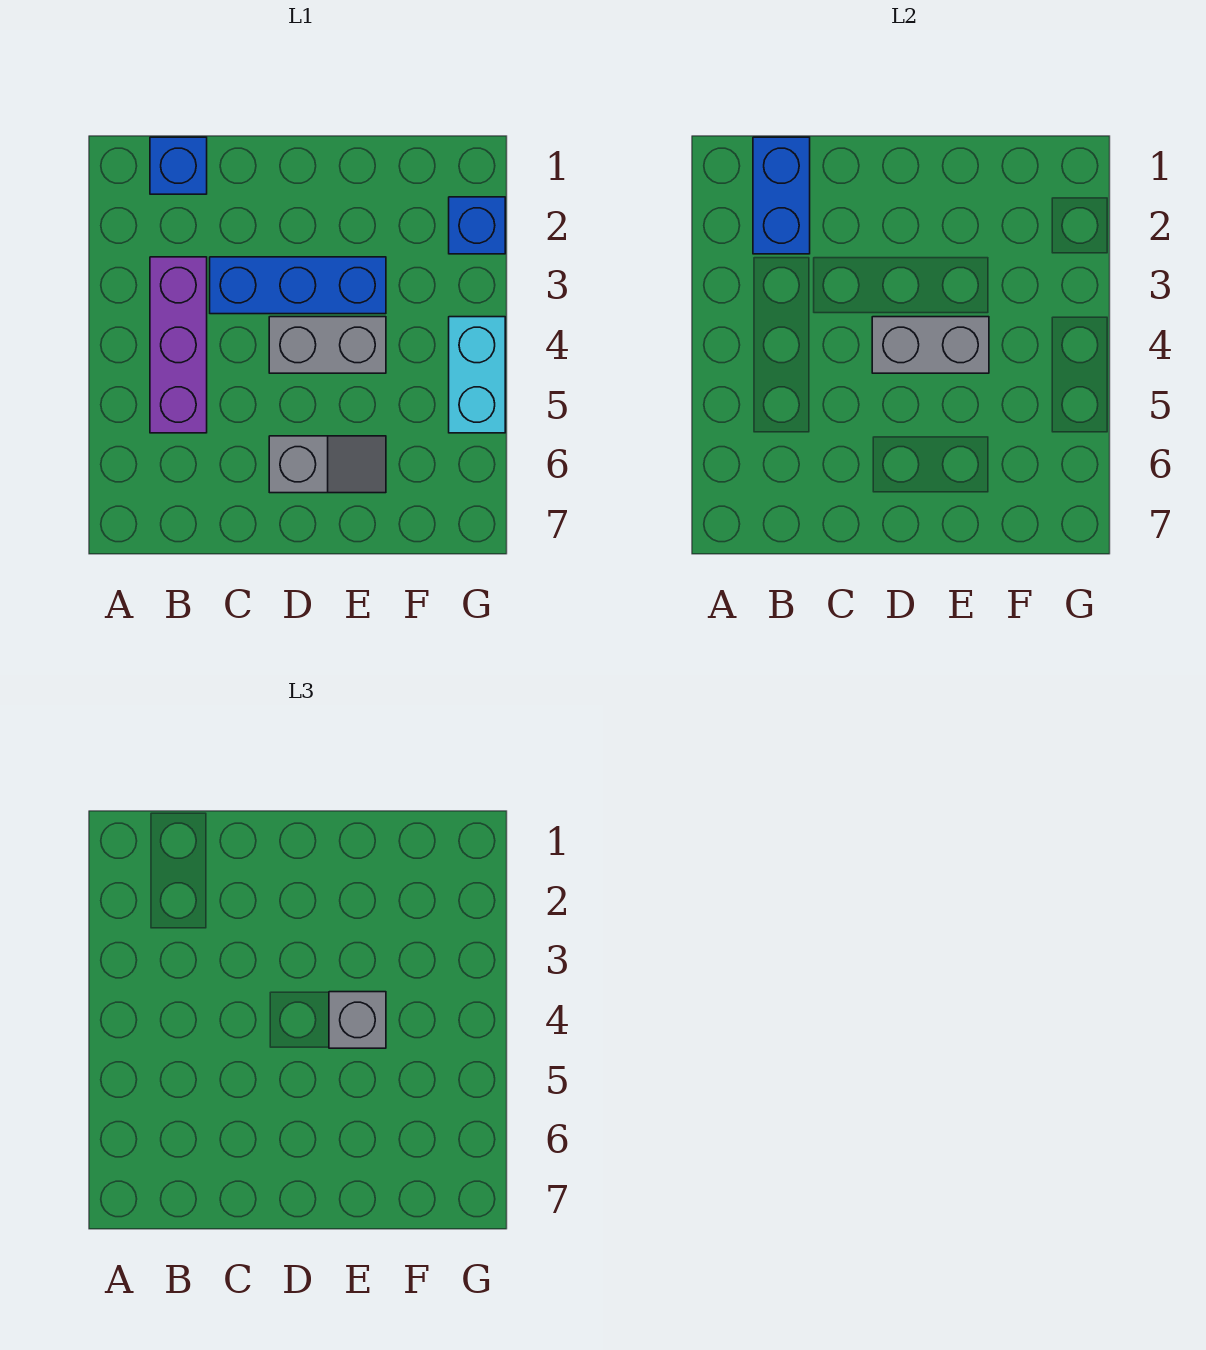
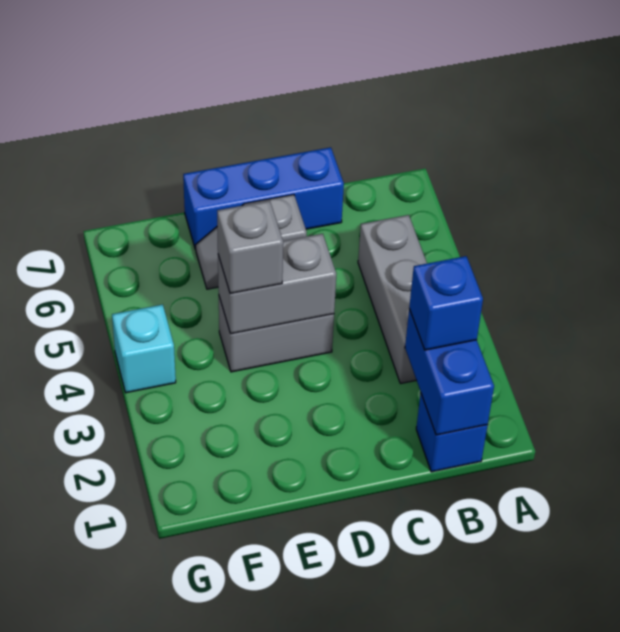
purple 1x3 brick [150,257,207,433] -> grey 1x3 brick [358,215,427,384]
blue 1x3 brick [210,257,386,314] -> blue 1x3 brick moved to [183,147,344,250]
blue 1x1 brick [449,197,505,254] -> blue 1x1 brick moved to [409,256,483,350]
cyan 1x2 brick [449,317,505,433] -> cyan 1x1 brick [112,304,176,393]

